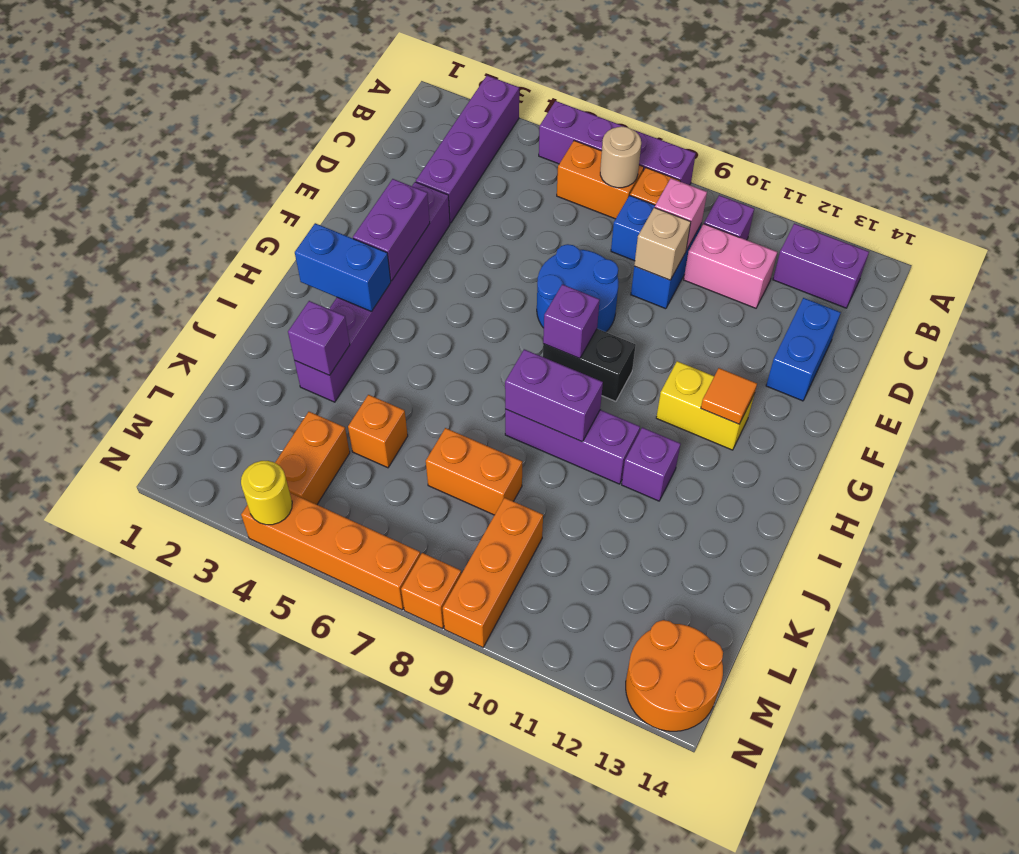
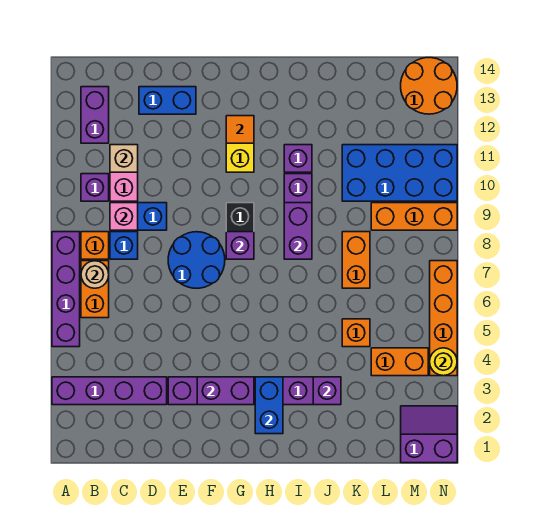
tan 1x1 brick [634,207,691,280] -> tan 1x1 brick moved to [110,145,138,172]
none -> blue 2x4 brick [342,145,457,201]
none -> purple 2x2 slope [401,406,457,463]
orange 1x1 brick [401,553,461,629] -> none

